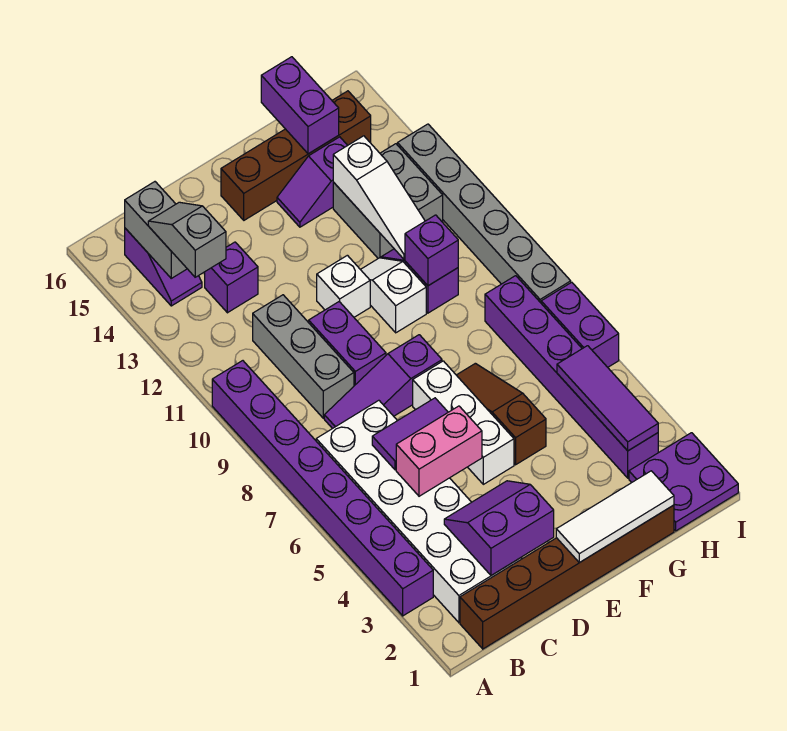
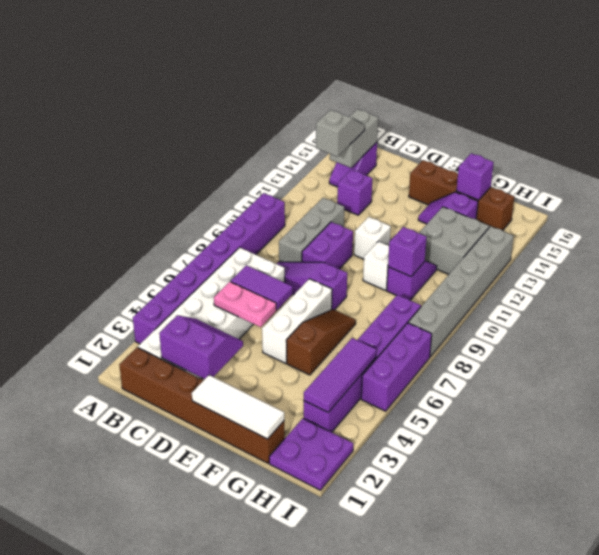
pink 1x2 brick [396,406,482,496] -> pink 1x2 plate [214,282,276,327]
white 1x3 slope [333,136,425,259] -> none
purple 1x2 brick [261,57,339,154] -> purple 1x1 brick [457,153,494,200]
purple 1x2 brick [541,282,619,367] -> purple 1x3 brick [361,323,432,411]

